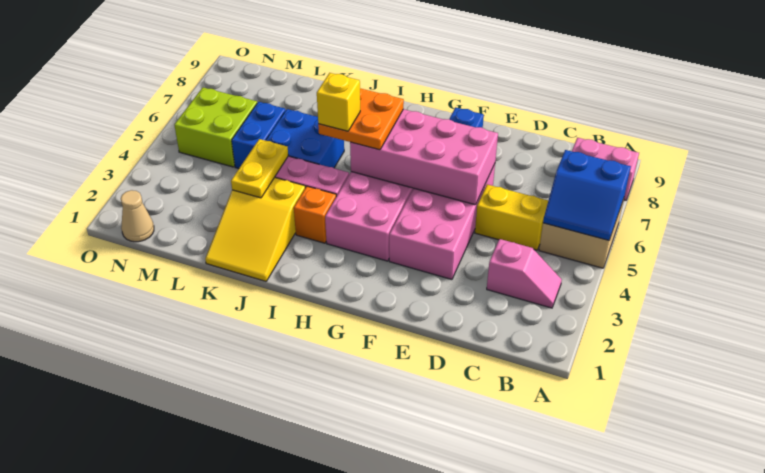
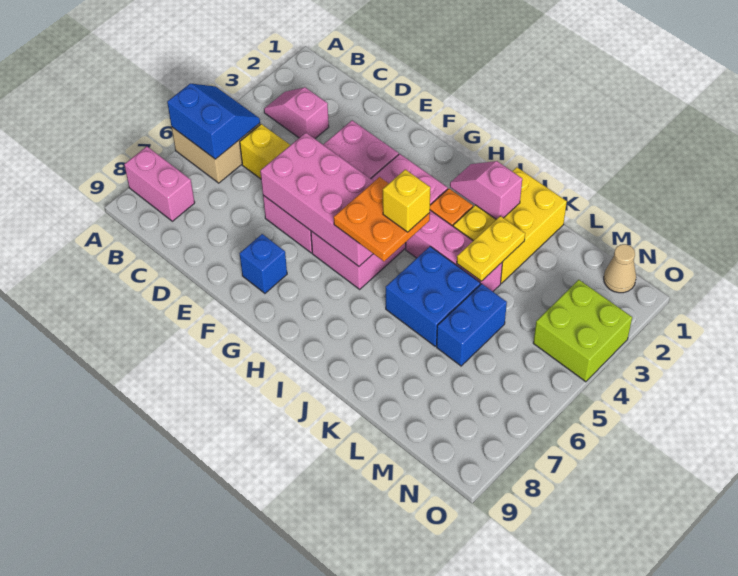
none -> pink 1x2 slope [450,161,522,219]
yellow 2x3 slope [205,177,305,281] -> yellow 2x3 brick [453,167,567,283]
lime 2x2 brick [174,88,257,167] -> lime 2x2 brick moved to [533,280,632,382]

